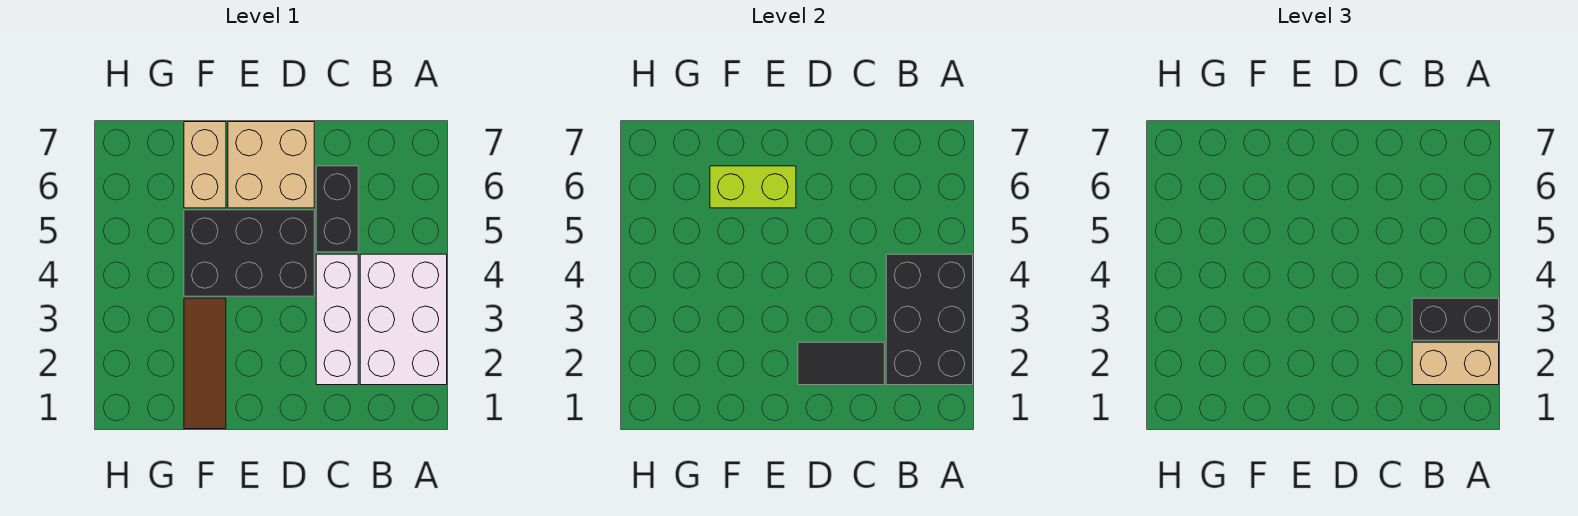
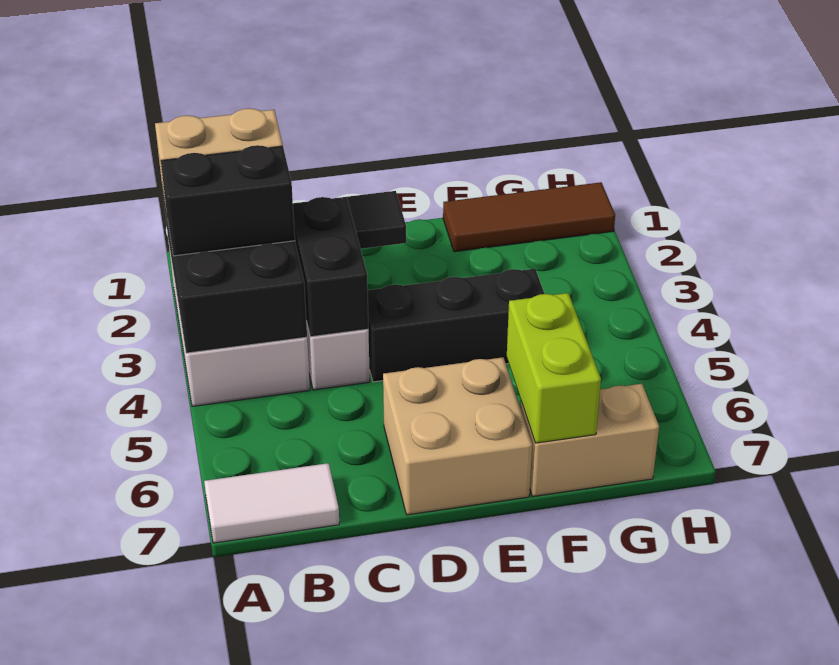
none -> white 1x2 tile [204,463,339,543]
black 1x2 brick [316,166,358,252] -> black 1x2 brick moved to [293,197,368,337]
black 2x3 brick [184,210,314,296] -> black 1x3 brick [368,269,544,382]
lime 1x2 brick [710,166,796,208] -> lime 1x2 brick turned to [507,293,601,443]
brown 1x3 tile [184,298,226,429] -> brown 1x3 tile turned to [443,182,615,252]
tan 1x2 brick [184,122,226,208] -> tan 1x2 brick turned to [521,384,659,497]

